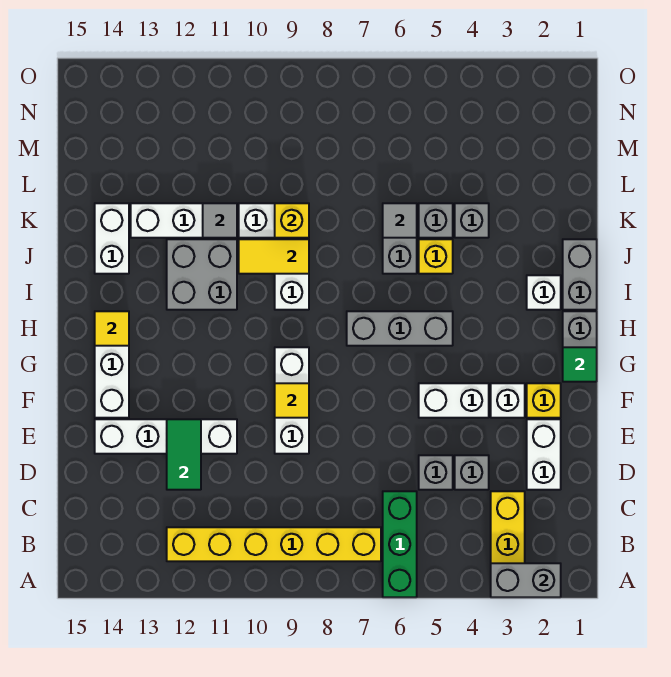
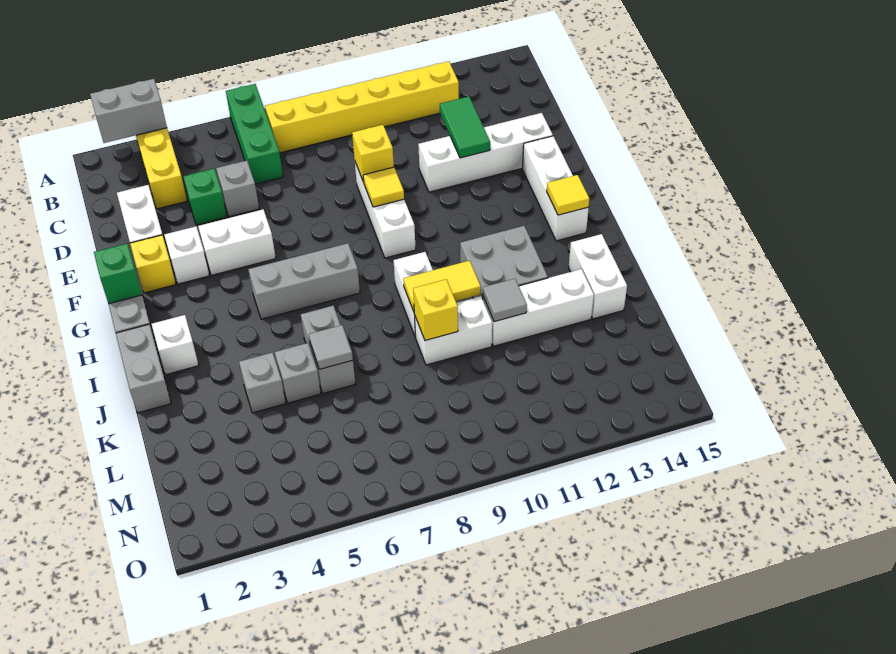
grey 1x1 brick [455,455,489,490] -> green 1x1 brick [183,169,227,225]
green 1x1 tile [563,347,597,382] -> green 1x1 brick [94,244,142,304]
yellow 1x1 brick [419,239,453,274] -> yellow 1x1 brick moved to [352,125,394,182]

